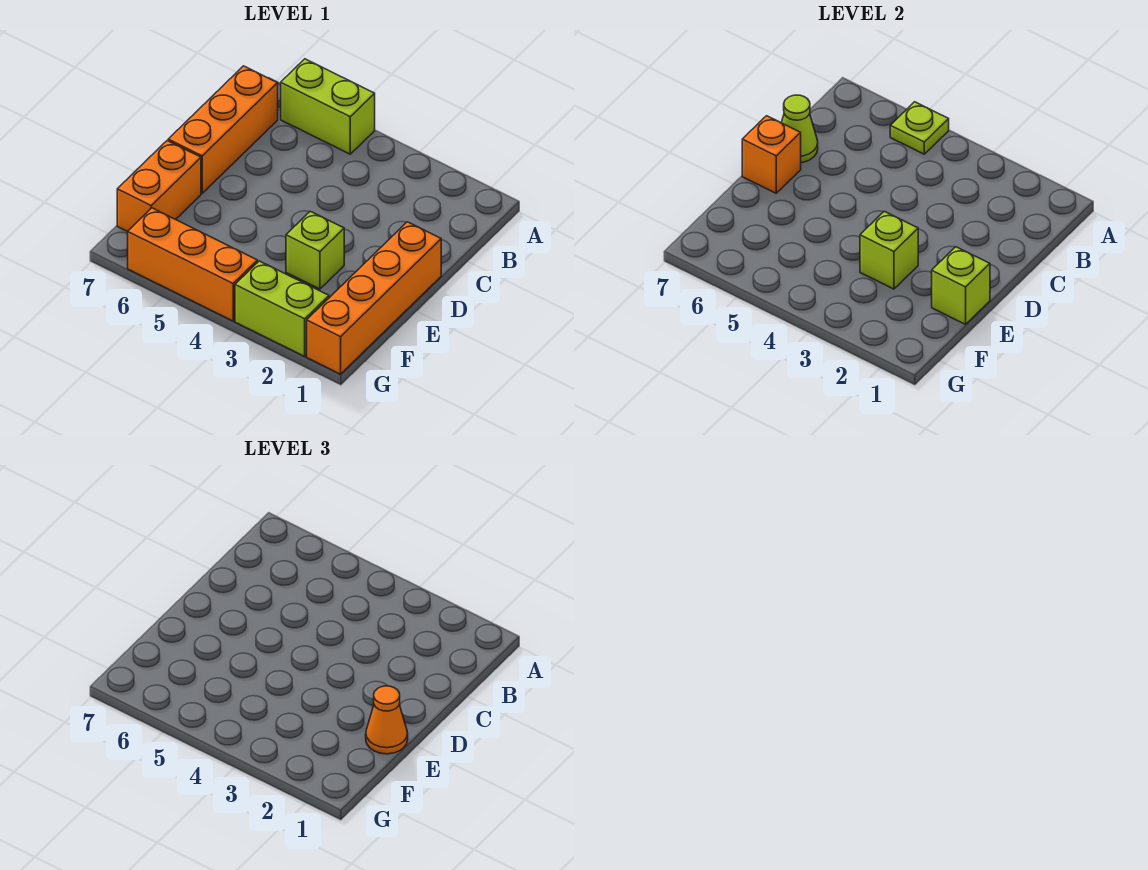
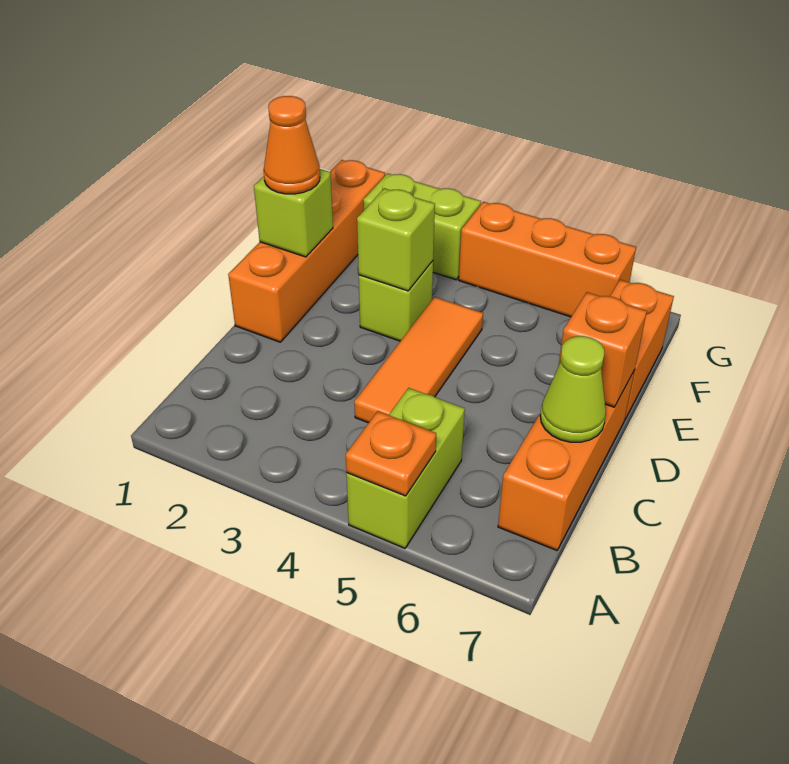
lime 1x2 brick [281,59,375,154] -> lime 1x2 brick turned to [346,388,465,548]
lime 1x1 plate [890,102,949,154] -> orange 1x1 plate [346,411,436,496]
none -> orange 1x3 tile [354,297,483,423]

